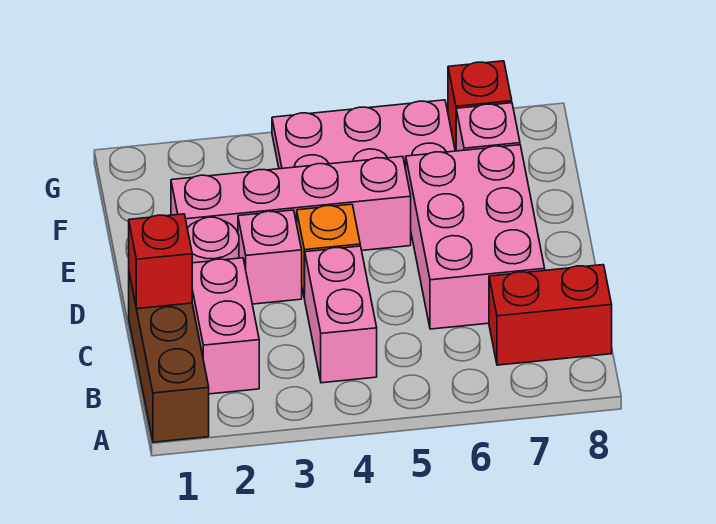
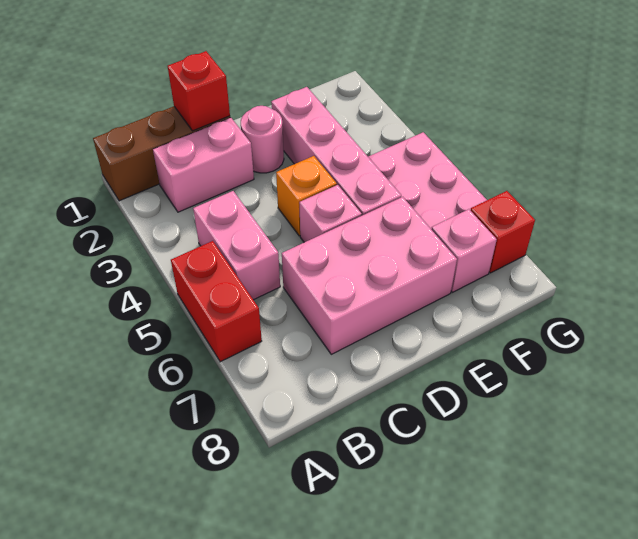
pink 1x2 brick [305,246,377,383] -> pink 1x2 brick turned to [193,191,280,300]
red 1x2 brick [489,265,612,365] -> red 1x2 brick moved to [171,241,262,362]
pink 1x1 brick [238,210,302,304] -> pink 1x1 brick moved to [299,185,362,242]

